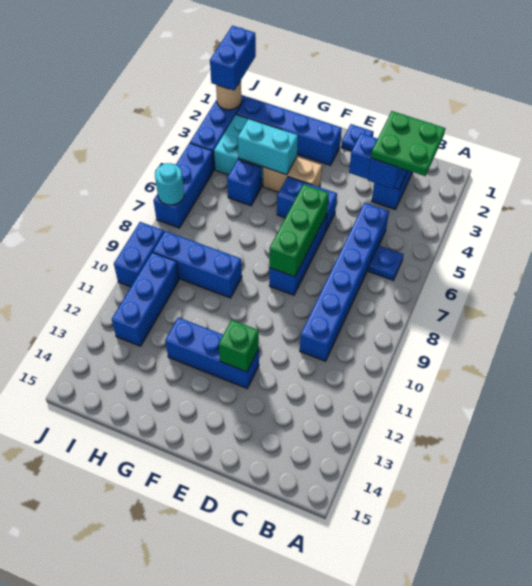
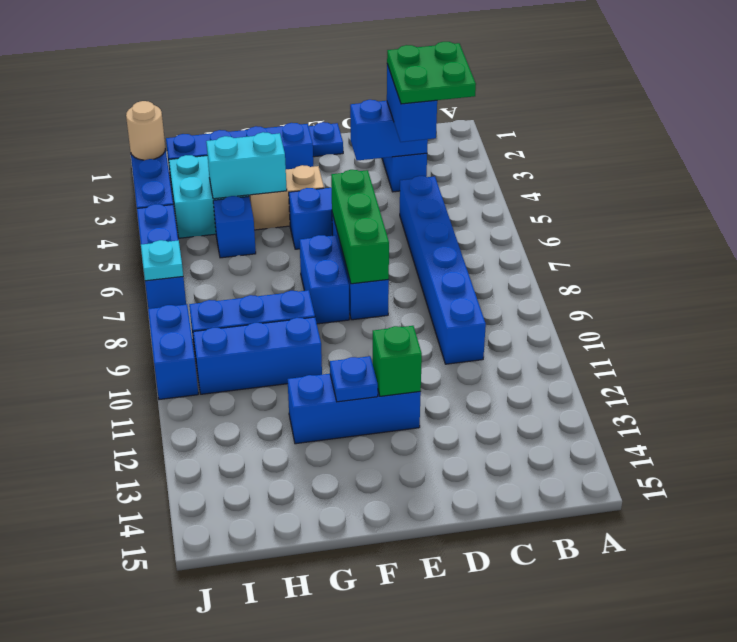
blue 1x1 plate [369,246,404,280] -> blue 1x1 plate moved to [330,356,378,402]
blue 1x3 brick [112,252,179,346] -> blue 1x3 brick turned to [193,317,322,394]
blue 1x2 brick [210,26,256,90] -> blue 1x2 brick moved to [300,235,349,324]
cyan 1x1 round brick [155,163,184,205] -> cyan 1x1 plate [141,240,183,281]

